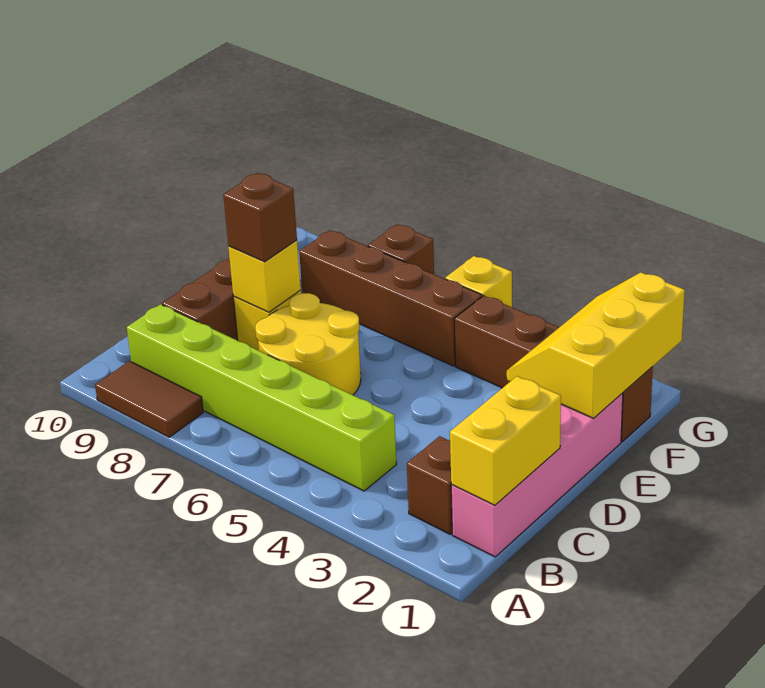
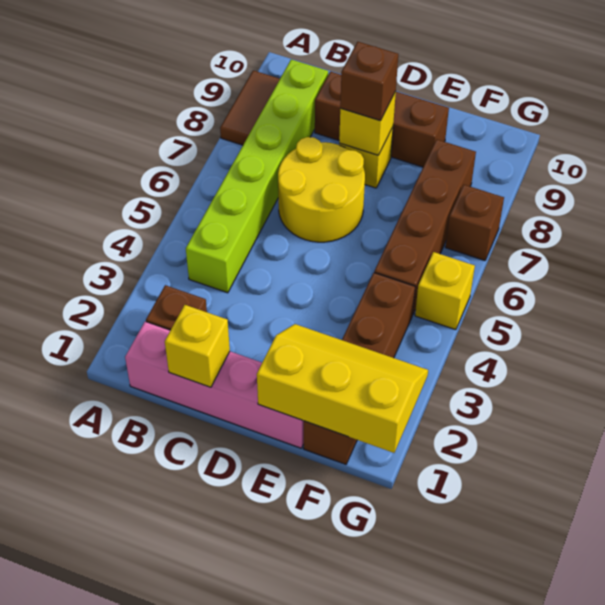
yellow 1x2 brick [450,376,561,505] -> yellow 1x1 brick [165,305,230,387]

